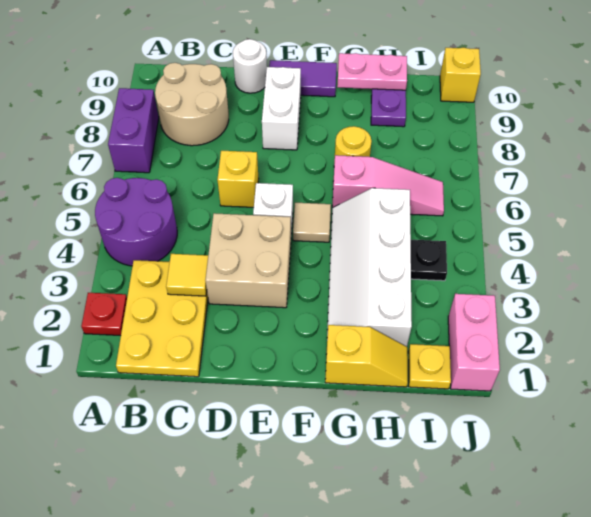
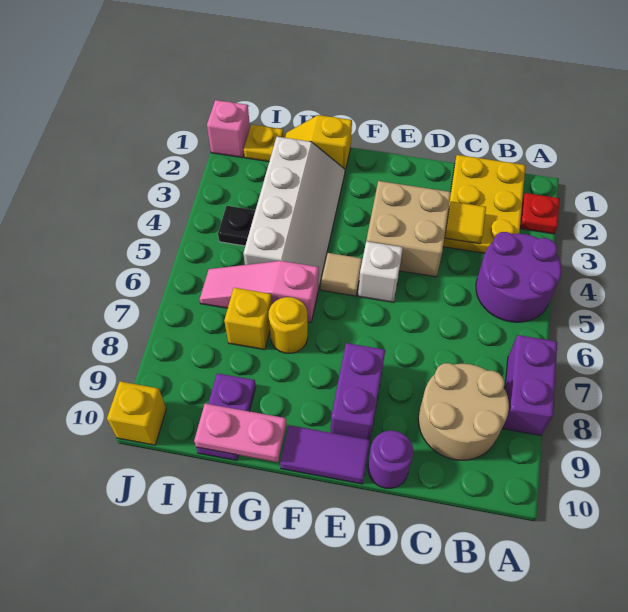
yellow 1x1 brick [217,151,259,207] -> yellow 1x1 brick moved to [224,288,272,350]
white 1x1 round brick [233,39,267,93] -> purple 1x1 round brick [368,431,413,488]
white 1x2 brick [262,67,301,150] -> purple 1x2 brick [330,343,385,440]
pink 1x2 brick [448,294,500,391] -> pink 1x1 brick [207,100,250,158]

